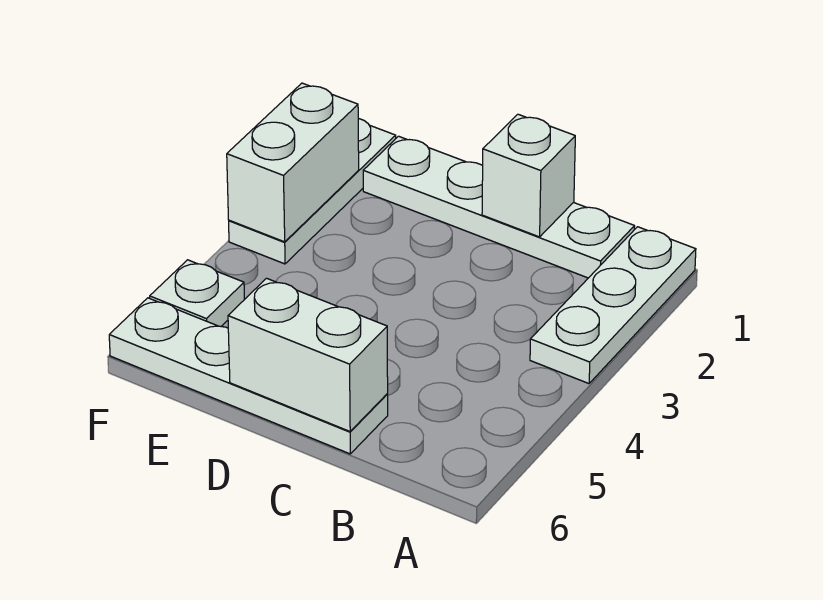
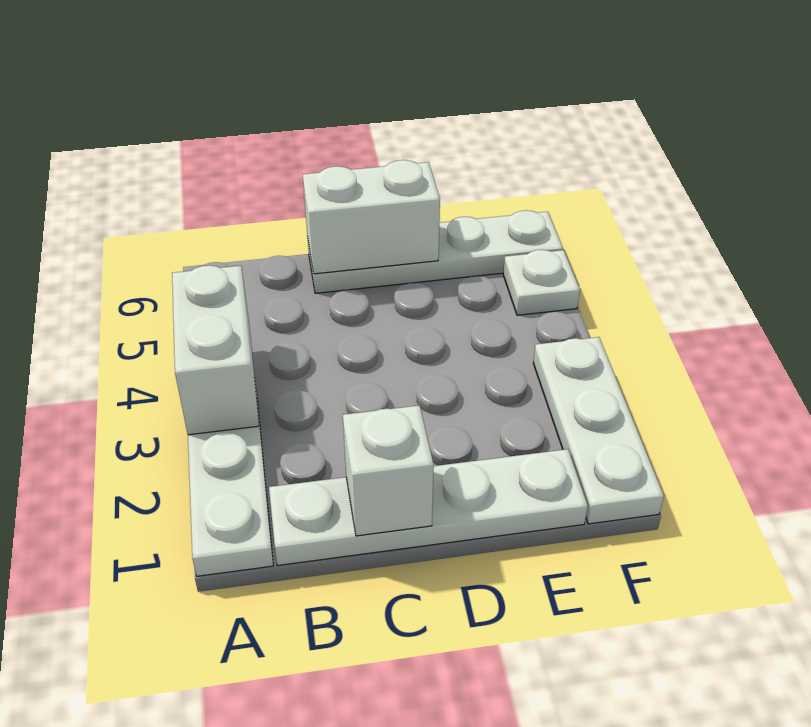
white 1x2 brick [227,83,359,242] -> white 1x2 brick moved to [172,265,259,435]

